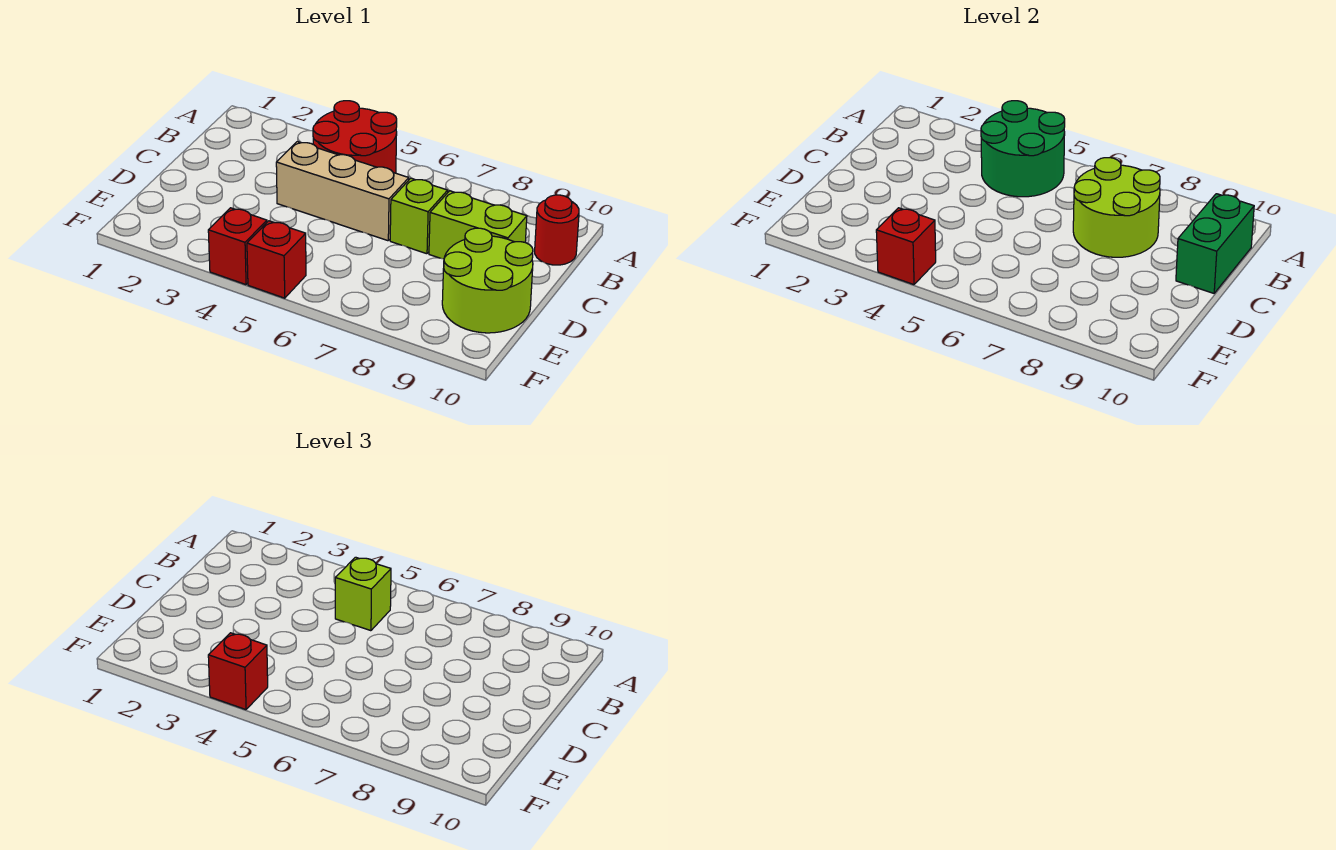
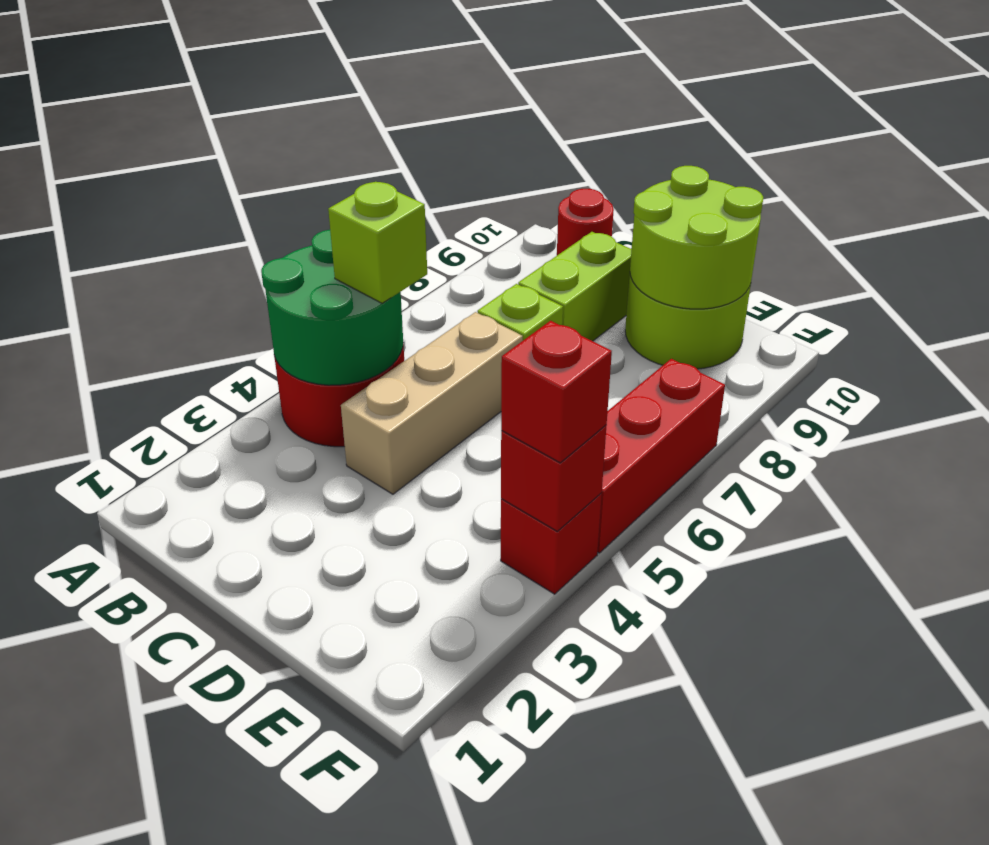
lime 2x2 round brick [1073,158,1160,257] -> lime 2x2 round brick moved to [630,166,763,309]
green 1x2 brick [1176,194,1254,293] -> none
red 1x1 brick [247,221,306,298] -> red 1x3 brick [598,359,725,553]

